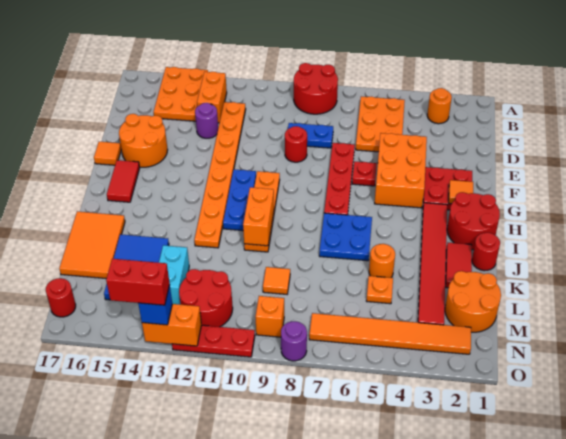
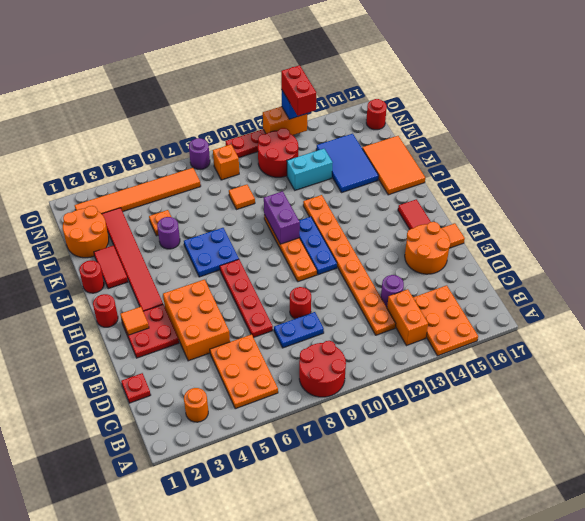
red 1x1 plate [352,161,377,186] -> red 1x1 plate moved to [121,373,151,403]
red 2x2 round brick [447,192,500,250] -> red 1x1 round brick [93,294,118,327]
orange 1x2 brick [243,187,274,246] -> purple 1x2 brick [264,191,300,244]
orange 1x1 round brick [369,244,395,278] -> purple 1x1 round brick [157,217,180,249]
cyan 1x2 brick [159,245,189,305] -> cyan 1x2 brick turned to [287,149,333,190]
red 1x2 brick [106,259,170,305] -> red 1x2 brick turned to [281,65,316,116]

